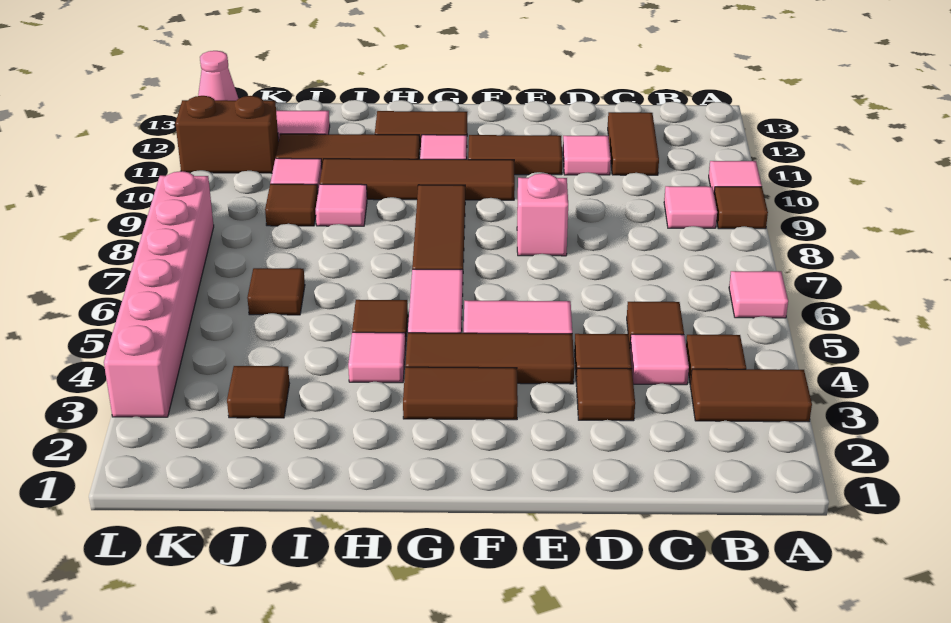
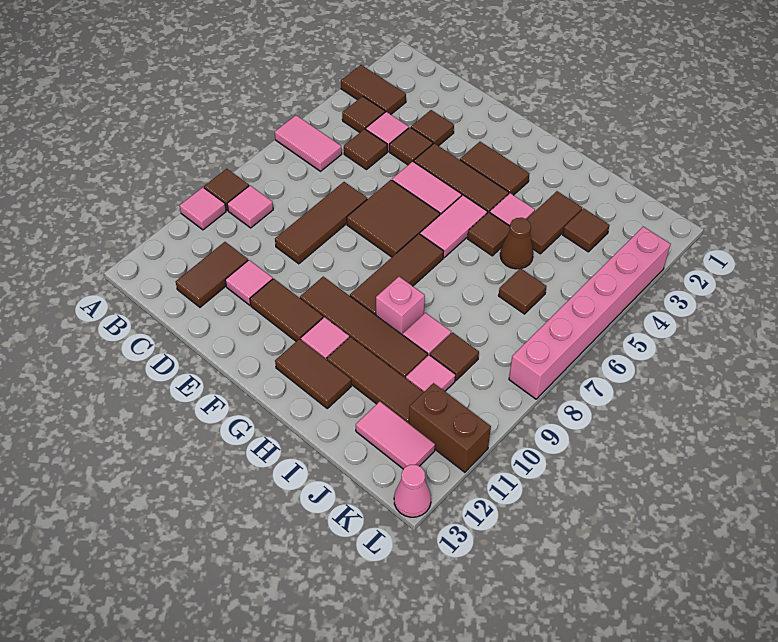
pink 1x1 tile [729,271,788,318] -> pink 1x2 tile [275,115,342,171]
none -> brown 1x3 tile [275,182,367,264]
none -> brown 2x2 tile [347,180,440,257]
pink 1x1 brick [517,173,568,256] -> pink 1x1 brick moved to [376,277,425,335]
none -> brown 1x2 tile [527,191,582,254]
none -> brown 1x1 cone [500,218,533,269]

